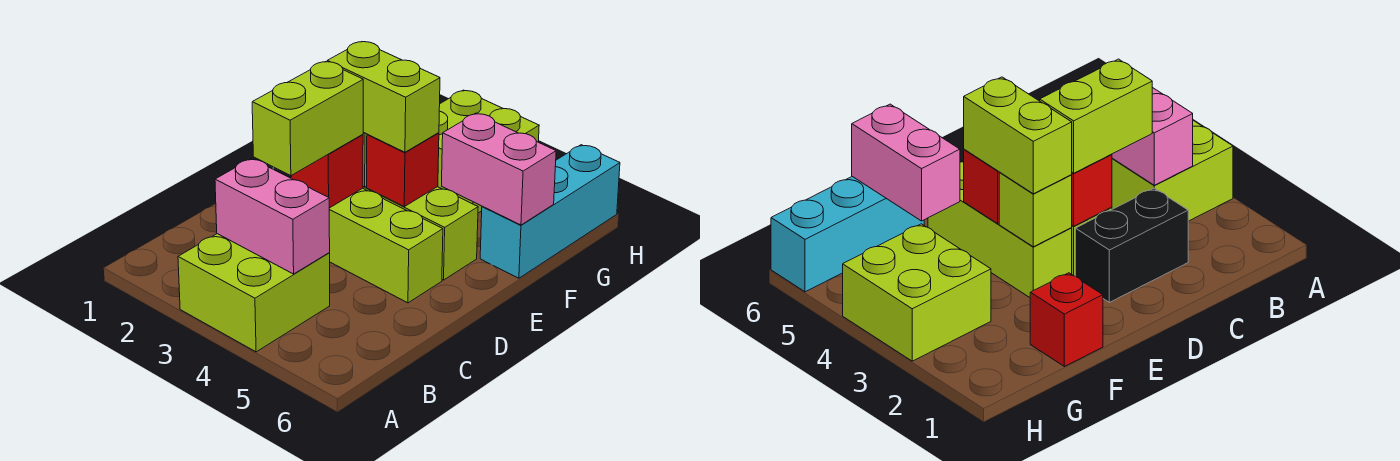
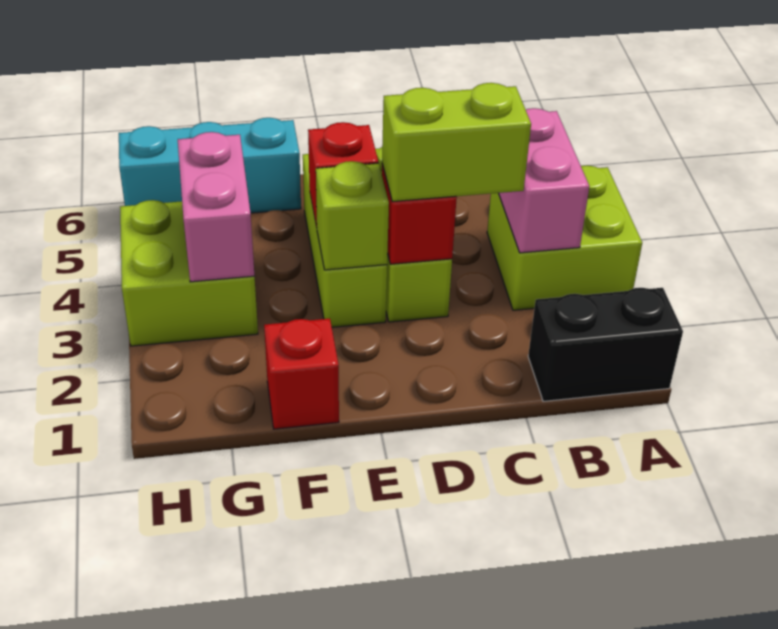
black 1x2 brick [1075,188,1188,302] -> black 1x2 brick moved to [528,288,683,401]
lime 1x2 brick [327,42,440,152] -> none
pink 1x2 brick [442,113,556,225] -> pink 1x2 brick moved to [178,132,254,282]

